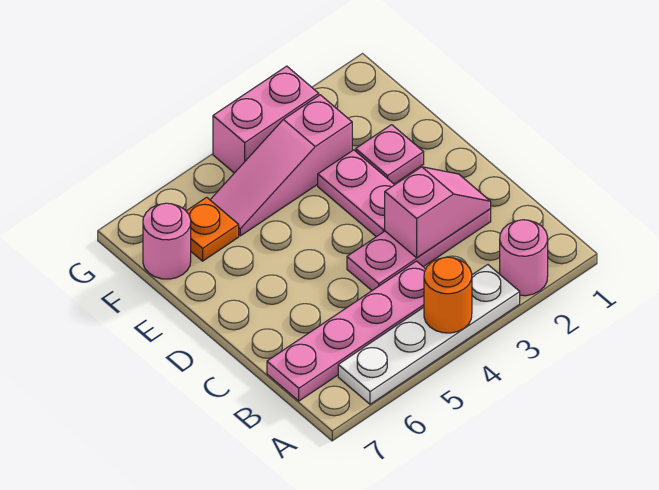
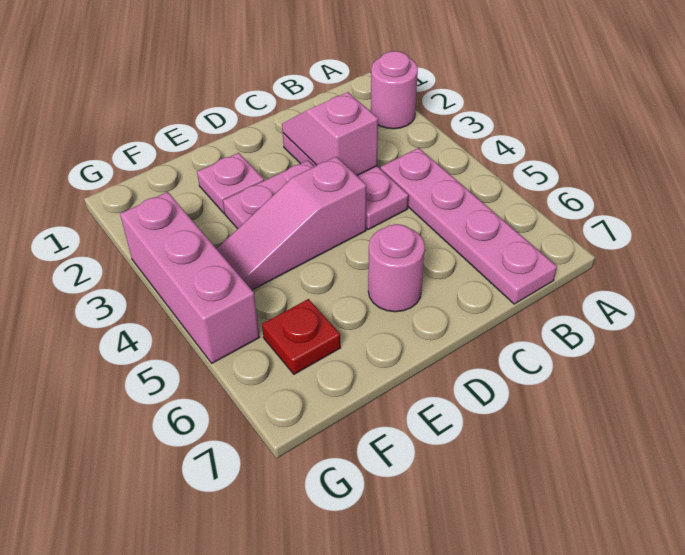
white 1x4 plate [338,265,520,404] -> none
orange 1x1 round brick [424,257,472,333] -> none
pink 1x3 slope [210,95,352,236] -> pink 1x3 slope turned to [217,157,366,290]
orange 1x1 plate [186,197,239,261] -> red 1x1 plate [262,299,341,374]
pink 1x1 round brick [143,203,191,279] -> pink 1x1 round brick moved to [368,224,425,312]
pink 1x2 brick [213,66,319,173] -> pink 1x3 brick [120,192,260,363]

